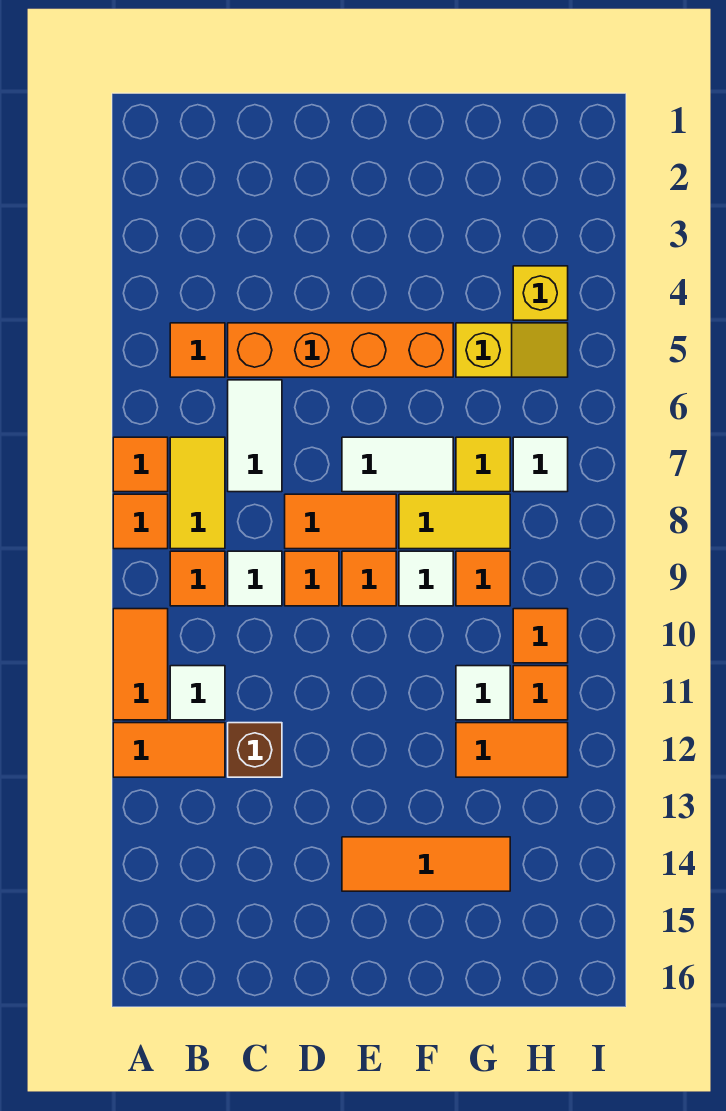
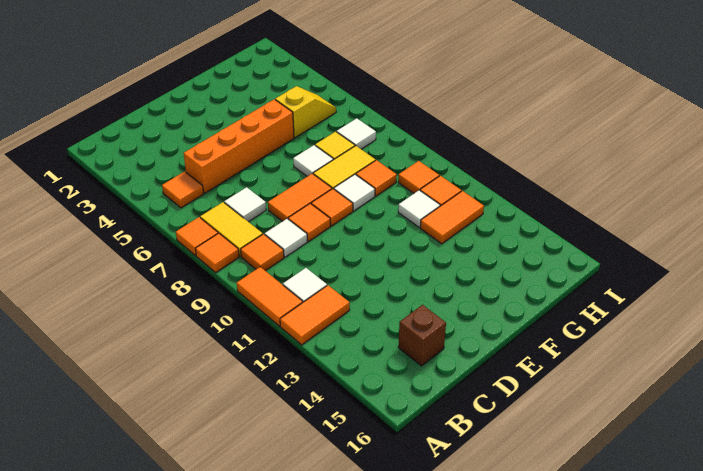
white 1x2 tile [228,380,282,492] -> white 1x1 tile [224,187,266,222]
brown 1x1 brick [228,723,282,777] -> brown 1x1 brick moved to [398,305,446,366]
white 1x2 tile [342,437,453,492] -> white 1x1 tile [293,145,333,176]
orange 1x3 tile [342,837,510,891] -> none
yellow 1x1 brick [513,266,568,320] -> none

